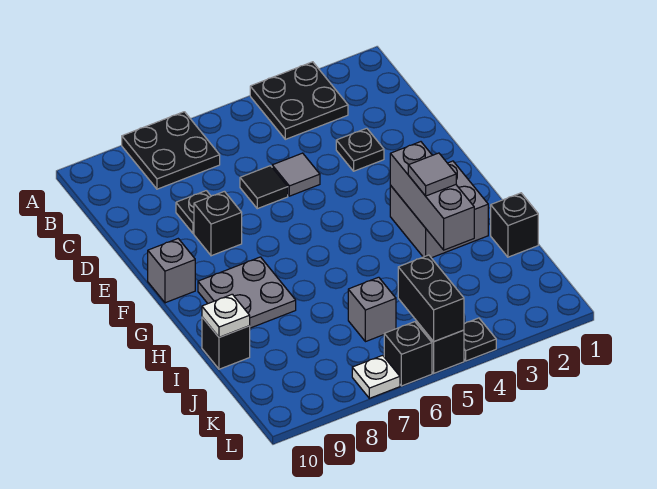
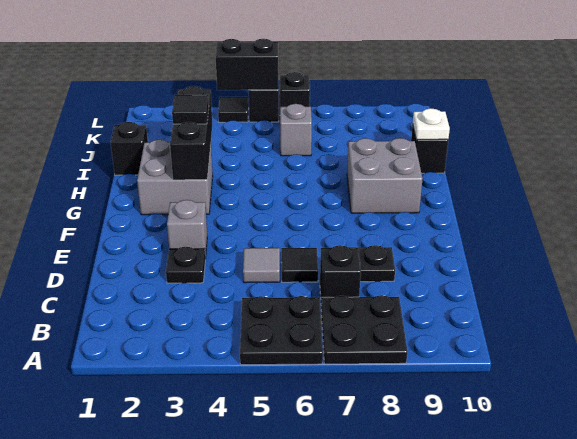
black 2x2 plate [250,62,348,139] -> black 2x2 plate moved to [240,296,323,365]
black 1x1 brick [194,191,242,256] -> black 1x1 brick moved to [320,245,361,303]
grey 1x1 brick [148,239,195,303] -> grey 1x1 brick moved to [167,200,207,258]
grey 1x3 brick [390,142,474,250] -> black 1x3 brick [170,86,212,180]
grey 2x2 plate [198,257,296,328] -> grey 2x2 brick [347,138,423,213]
grey 1x1 tile [408,153,456,196] -> black 1x1 tile [172,95,209,124]
black 1x2 brick [398,255,464,342] -> black 1x2 brick turned to [216,39,279,90]
black 1x1 plate [464,318,496,361] -> black 1x1 tile [218,97,249,122]
white 1x1 plate [352,355,400,398] -> none

